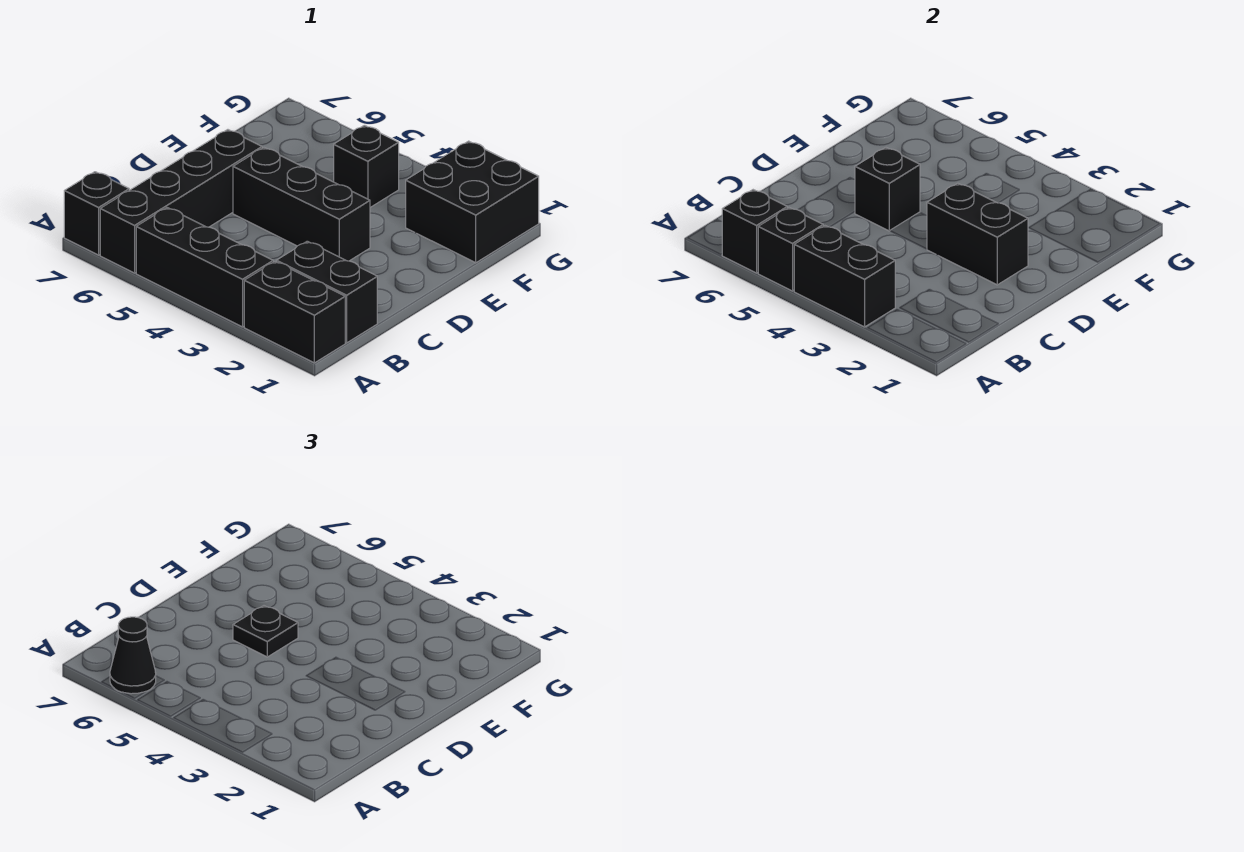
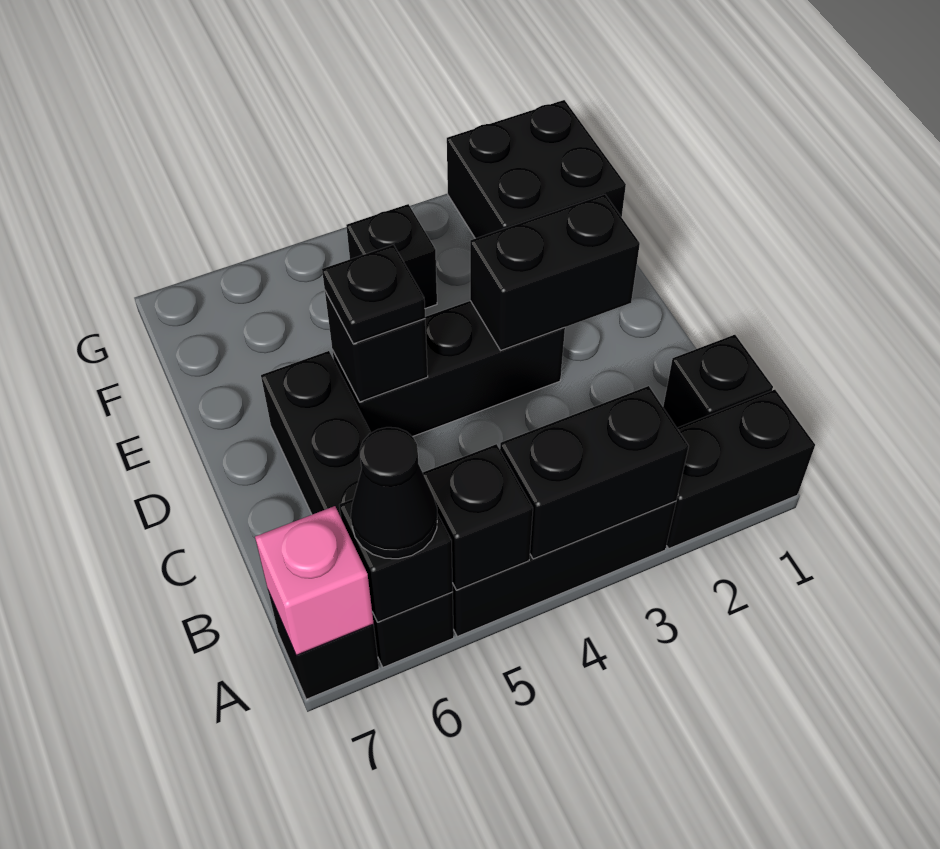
none -> pink 1x1 brick [255,506,374,655]
black 1x2 brick [277,241,377,343] -> black 1x1 brick [663,335,773,428]

